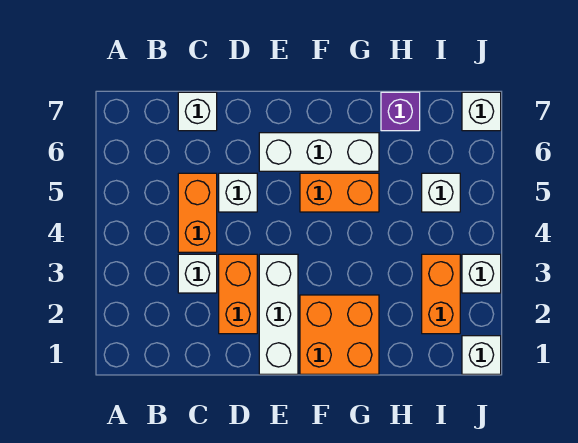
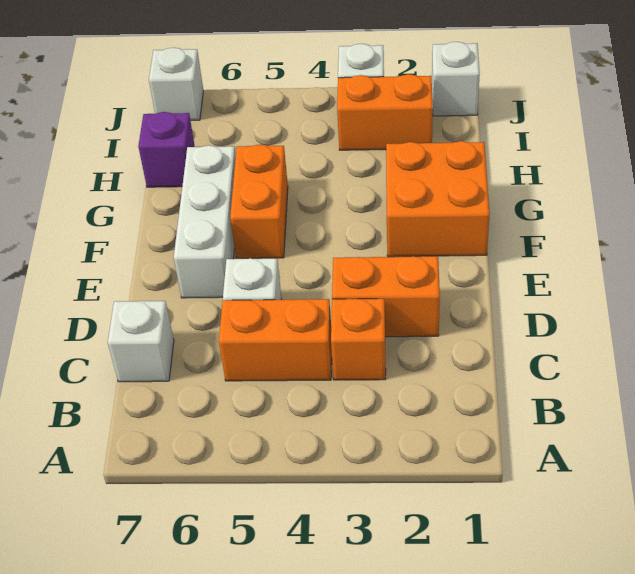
white 1x1 brick [178,254,217,293] -> orange 1x1 brick [331,299,386,380]
white 1x3 brick [259,254,298,374] -> none
white 1x1 brick [422,173,460,212] -> none

